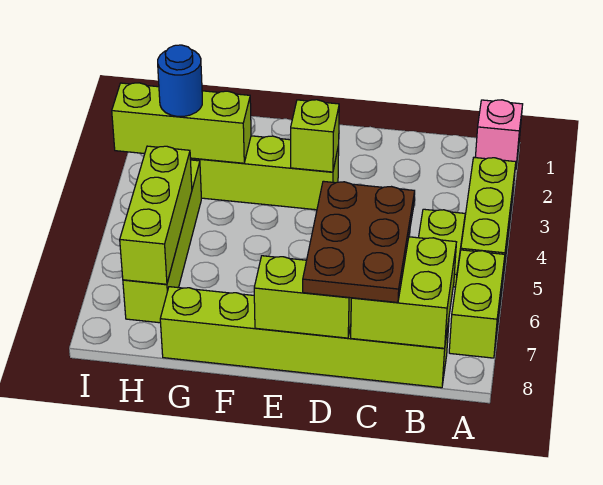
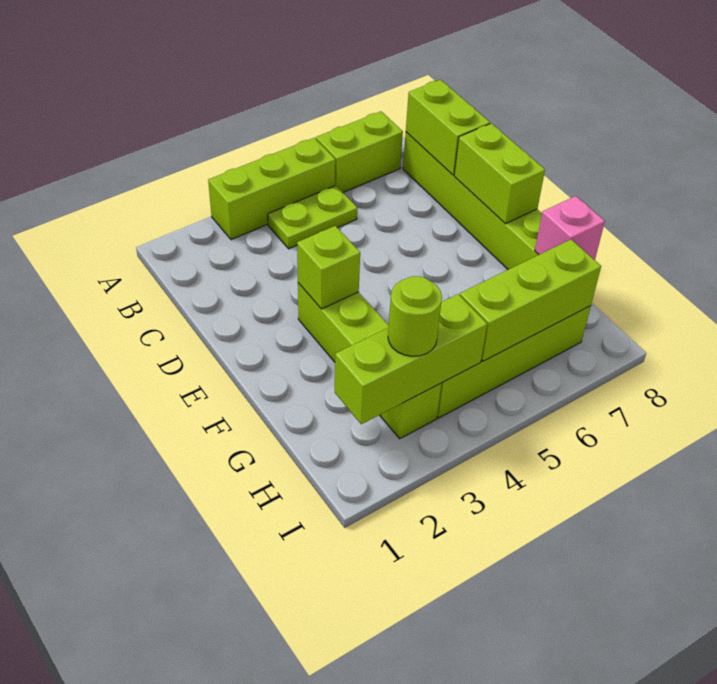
pink 1x1 brick [475,100,523,170] -> pink 1x1 brick moved to [535,196,605,260]
lime 2x2 brick [351,237,456,348] -> lime 1x2 brick [406,80,490,175]
brown 2x3 plate [303,181,415,303] -> none
lime 1x3 brick [112,83,251,163] -> lime 1x3 brick turned to [335,294,487,424]
blue 1x1 round brick [158,45,202,116] -> lime 1x1 round brick [388,276,442,356]

